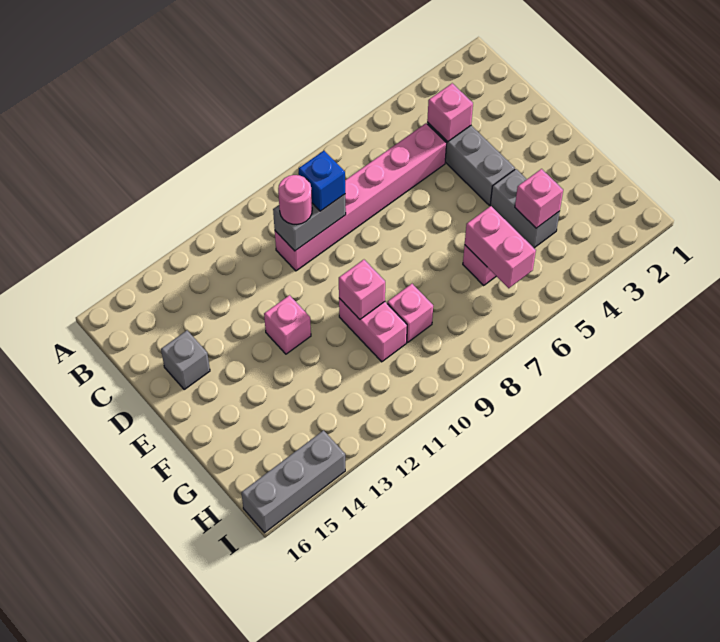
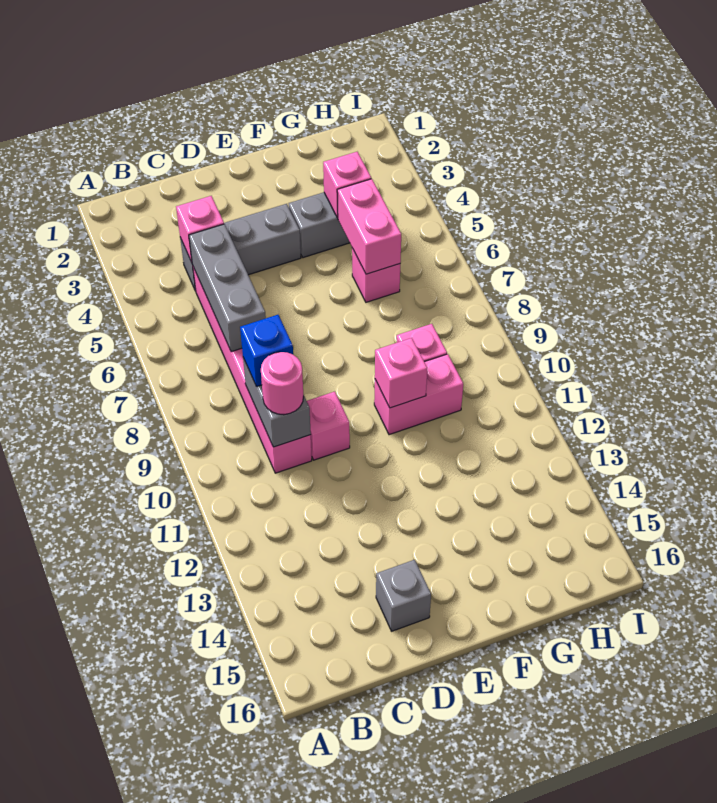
pink 1x1 brick [264,295,311,354] -> pink 1x1 brick moved to [307,392,350,460]
pink 1x2 brick [465,206,536,288] -> pink 1x2 brick turned to [337,179,401,274]
grey 1x3 brick [241,430,345,533] -> grey 1x3 brick moved to [189,224,266,352]

